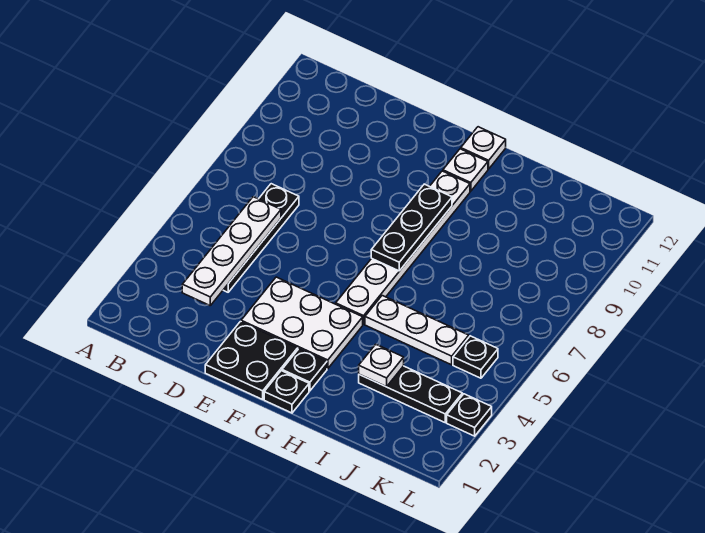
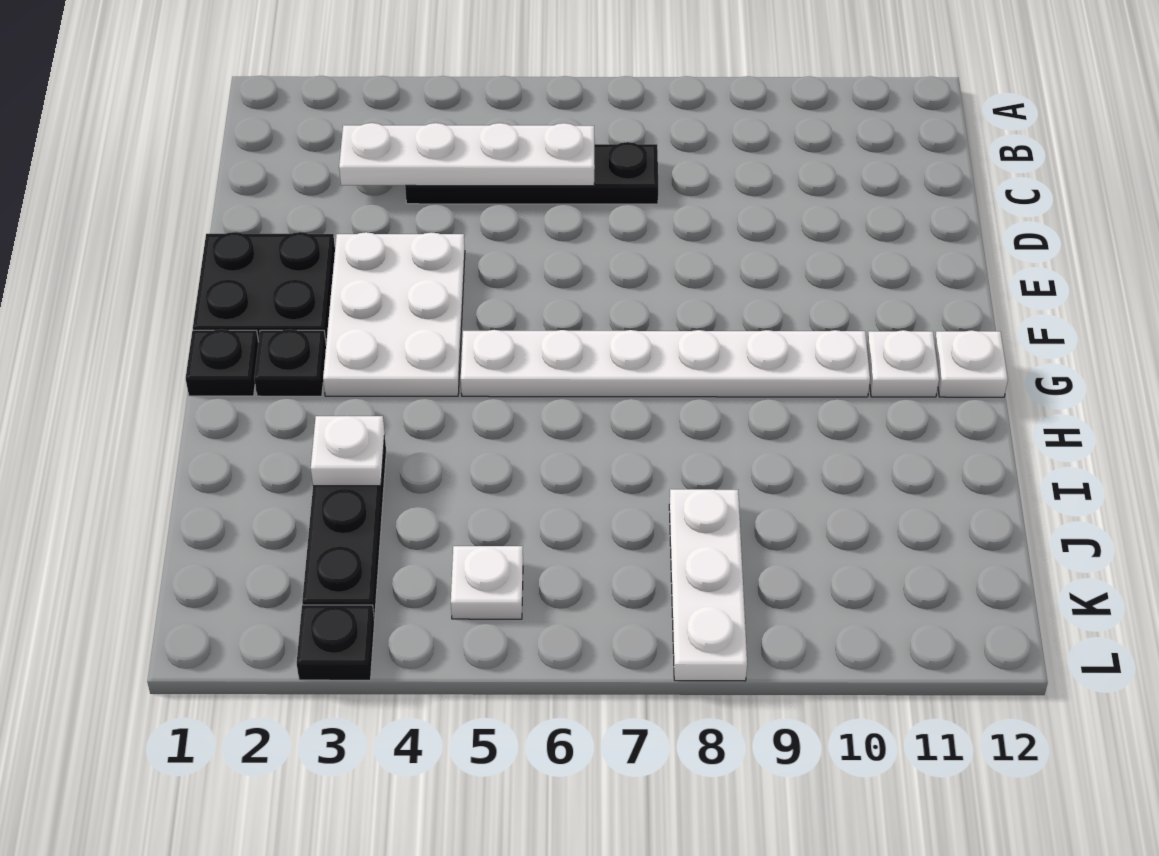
black 1x3 plate [371,184,452,271] -> none
white 1x3 plate [365,296,469,365] -> white 1x3 plate moved to [669,489,747,681]
black 1x1 plate [453,336,498,378] -> white 1x1 plate [451,546,523,619]

